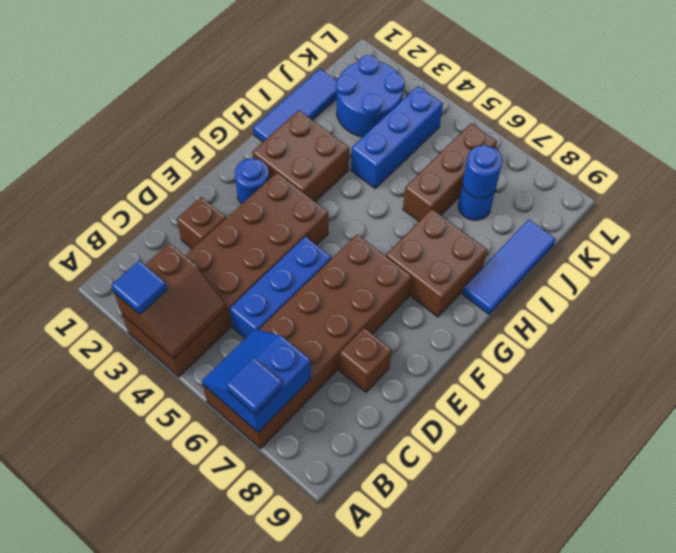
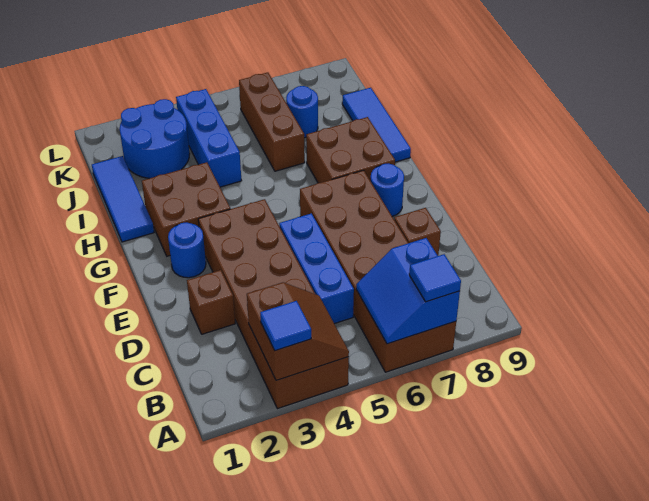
blue 1x1 round brick [463,145,502,198] -> blue 1x1 round brick moved to [371,163,404,216]

